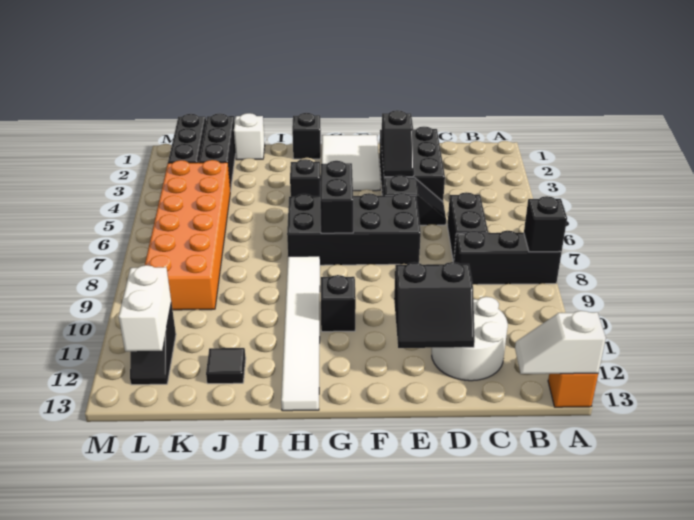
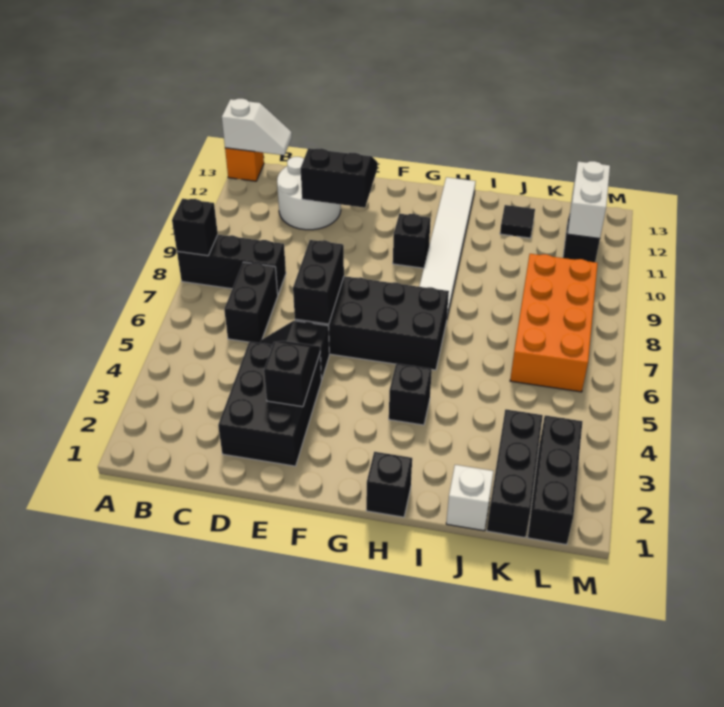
white 2x3 tile [322,135,381,191] -> none
black 1x2 brick [320,161,353,233] -> black 1x2 brick moved to [293,240,344,324]
orange 2x6 brick [145,160,230,310] -> orange 2x4 brick [510,254,598,392]

